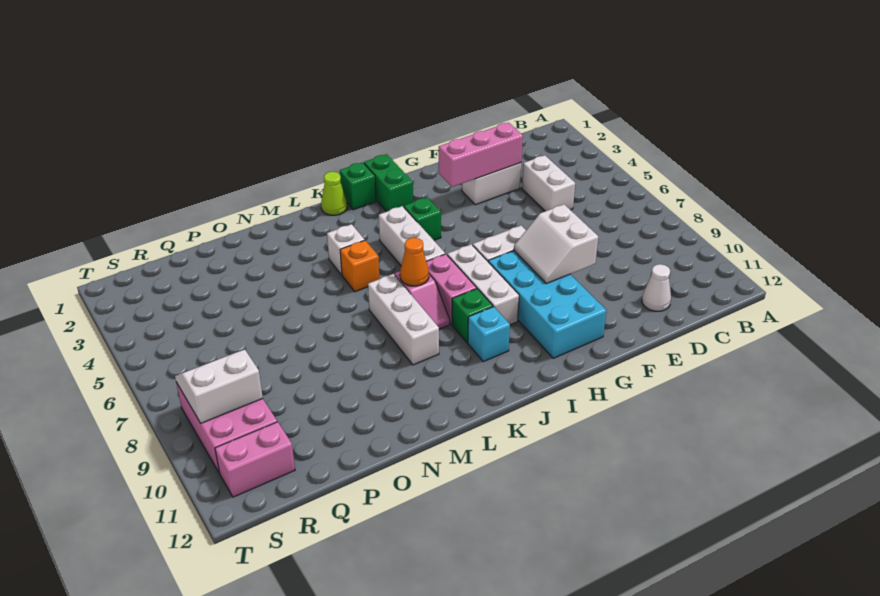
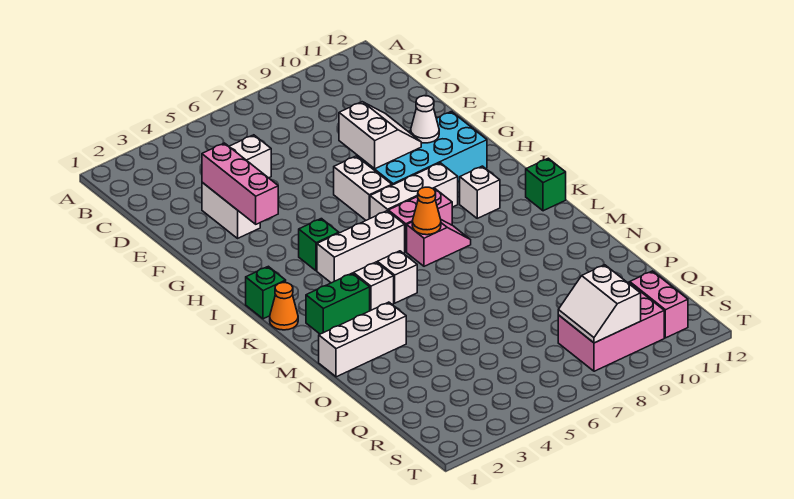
white 1x1 cone [642,264,671,311] -> white 1x1 cone moved to [411,96,439,143]
white 2x2 slope [514,204,598,284] -> white 2x2 slope turned to [339,102,421,169]
green 1x2 brick [364,154,413,212] -> green 1x2 brick moved to [306,273,370,334]
green 1x1 brick [452,289,493,343] -> green 1x1 brick moved to [526,158,566,211]
cyan 1x1 brick [468,307,510,362] -> white 1x1 brick [460,166,500,218]
lime 1x1 cone [321,172,347,215] -> orange 1x1 cone [270,283,298,330]
orange 1x1 brick [340,240,380,292] -> white 1x1 brick [377,251,417,303]
white 1x3 brick [368,274,439,365] -> white 1x3 brick moved to [319,302,406,377]

